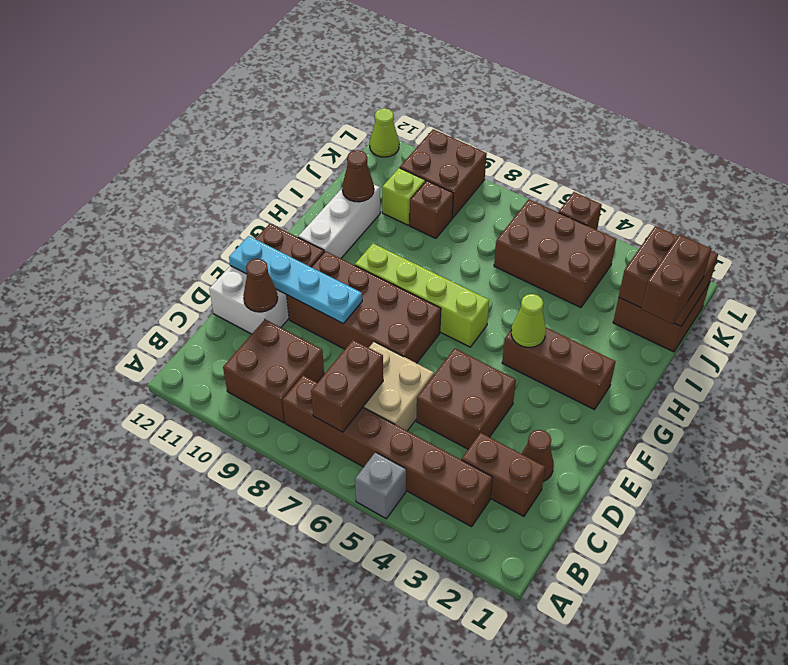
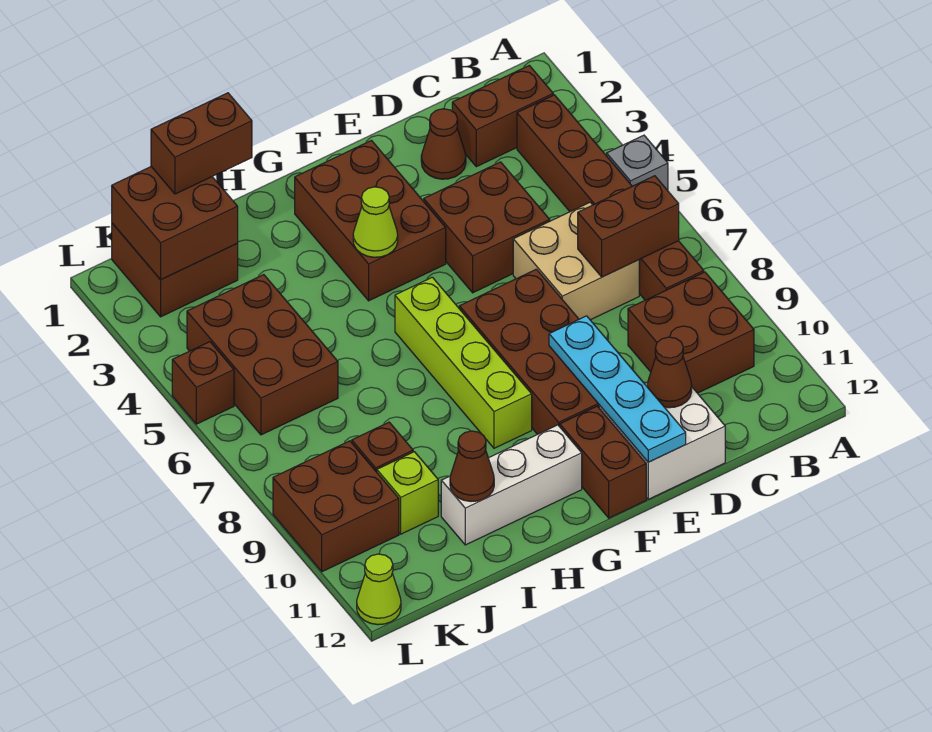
brown 1x2 brick [462,433,545,516] -> brown 1x2 brick turned to [452,65,553,167]
brown 1x3 brick [502,328,616,410] -> brown 2x3 brick [295,141,446,301]

